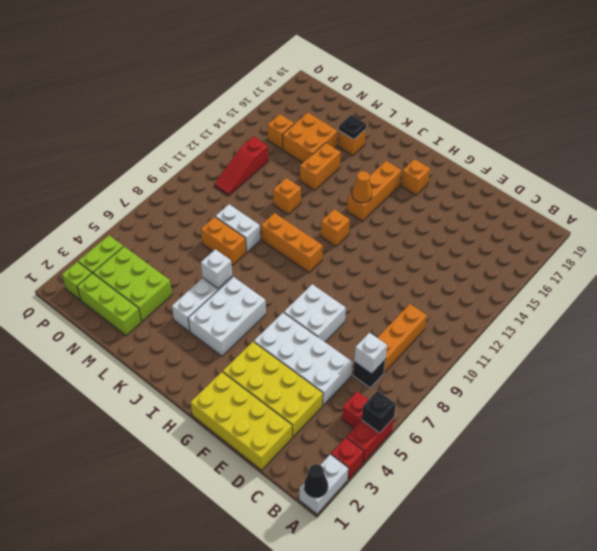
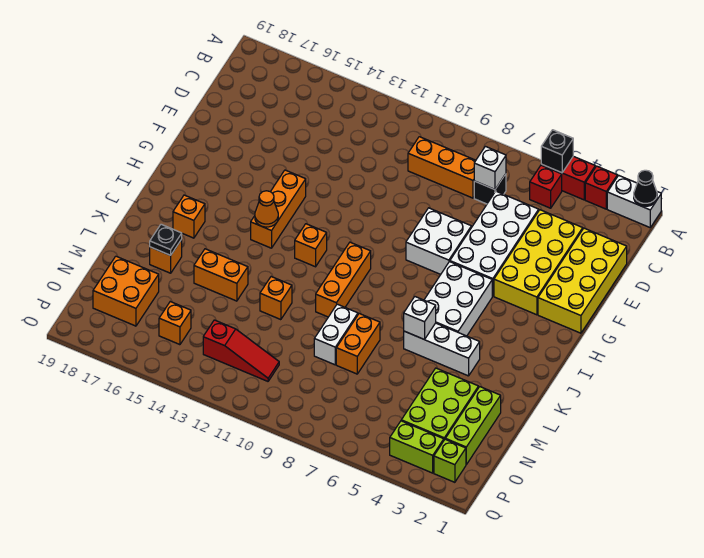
orange 1x1 brick [401,159,430,195] -> orange 1x1 brick moved to [173,195,205,238]
white 2x3 brick [188,277,266,356] -> white 2x3 brick turned to [424,262,492,336]
orange 1x3 brick [347,161,401,221] -> orange 1x3 brick turned to [251,170,306,248]
orange 2x2 brick [283,113,338,163] -> orange 2x2 brick moved to [93,256,159,326]

